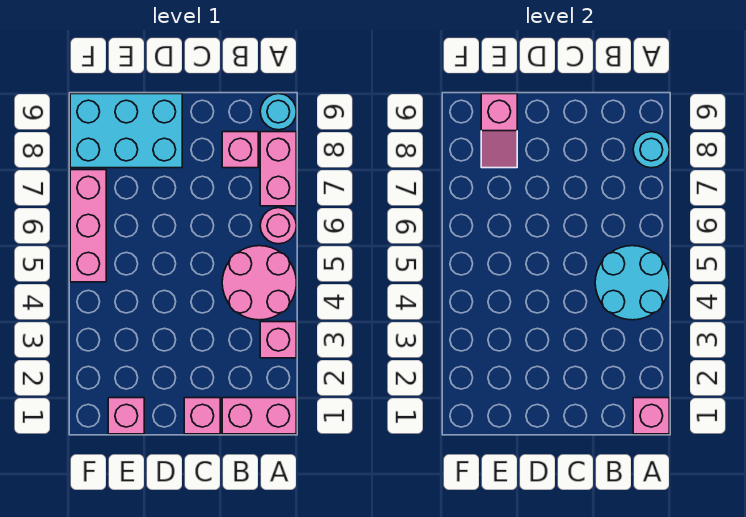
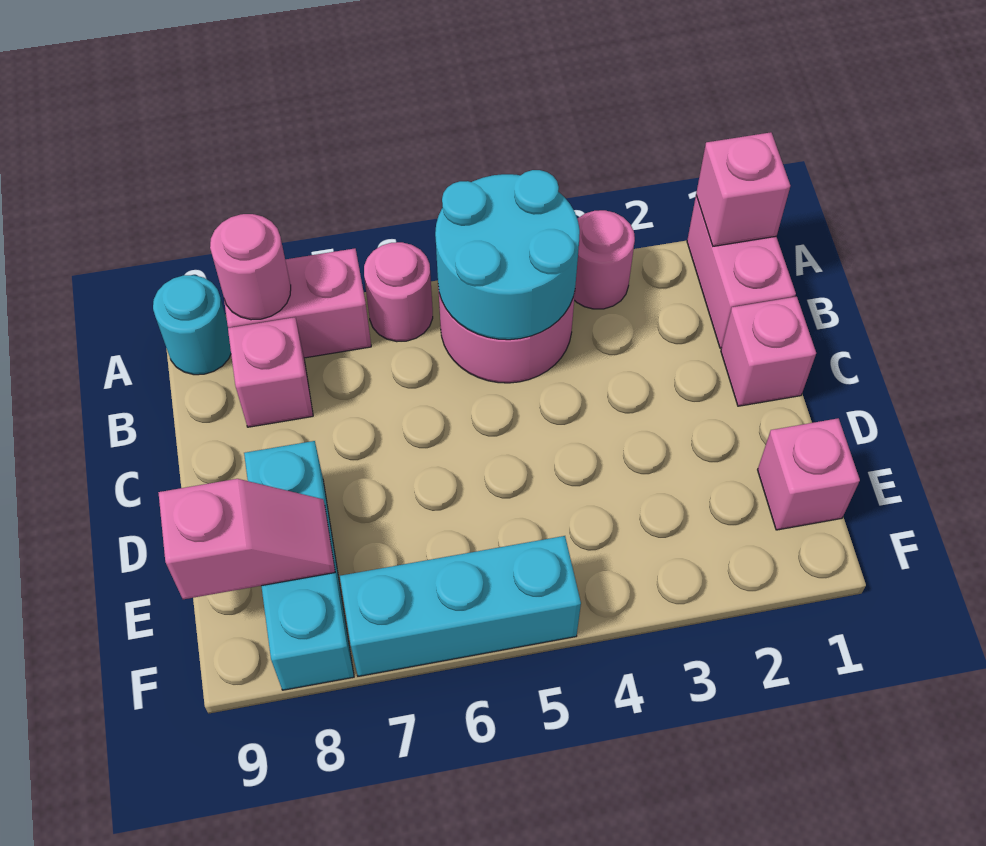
pink 1x1 brick [260,322,296,358] -> pink 1x1 round brick [574,210,635,309]
cyan 1x1 round brick [633,132,669,168] -> pink 1x1 round brick [210,214,291,320]
cyan 2x3 brick [70,94,182,168] -> cyan 1x3 brick [244,441,354,690]
pink 1x3 brick [70,170,106,282] -> cyan 1x3 brick [340,536,581,676]

